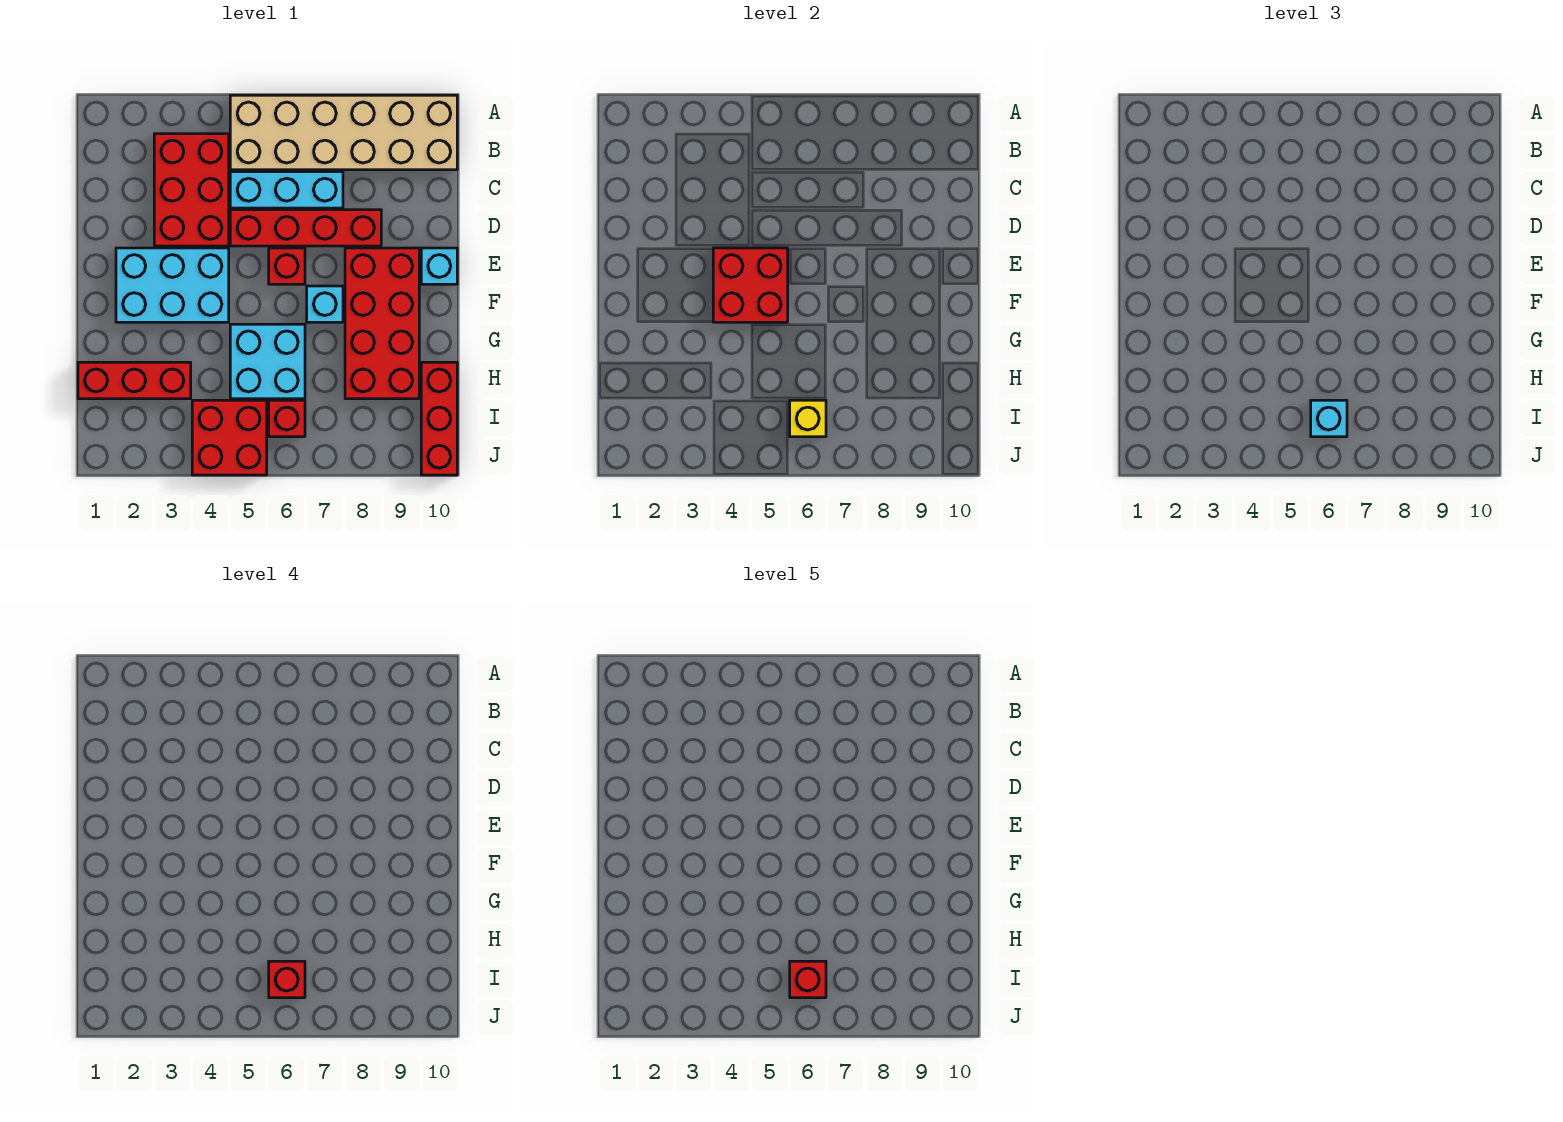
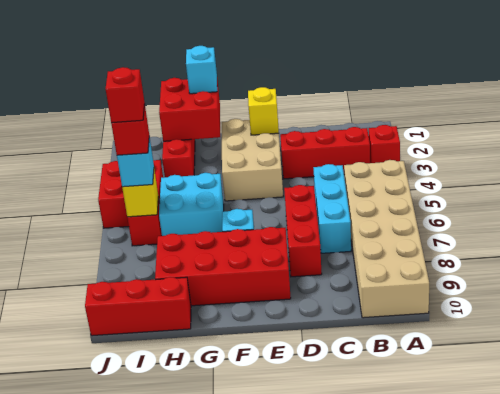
red 2x3 brick [154,134,229,246] -> red 1x3 brick [280,127,370,179]
red 1x4 brick [230,210,381,246] -> red 1x3 brick [284,185,322,277]
cyan 2x3 brick [116,248,229,322] -> tan 2x3 brick [222,119,283,201]
none -> yellow 1x1 brick [248,87,279,135]
red 2x2 brick [713,248,788,322] -> red 2x2 brick moved to [159,78,220,141]
red 1x1 brick [269,248,305,284] -> red 1x1 brick moved to [369,125,400,163]
cyan 1x1 brick [421,248,457,284] -> cyan 1x1 brick moved to [186,46,217,94]

